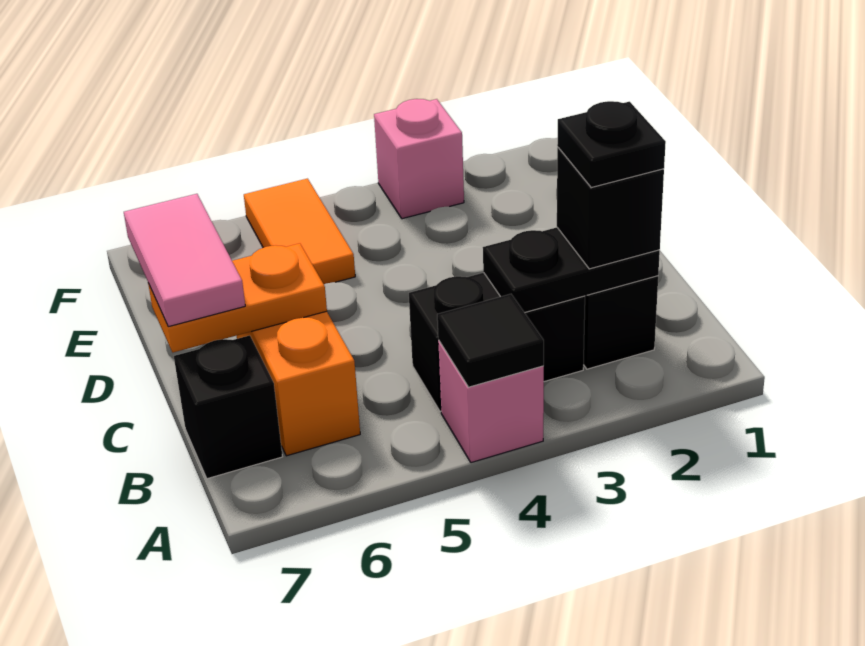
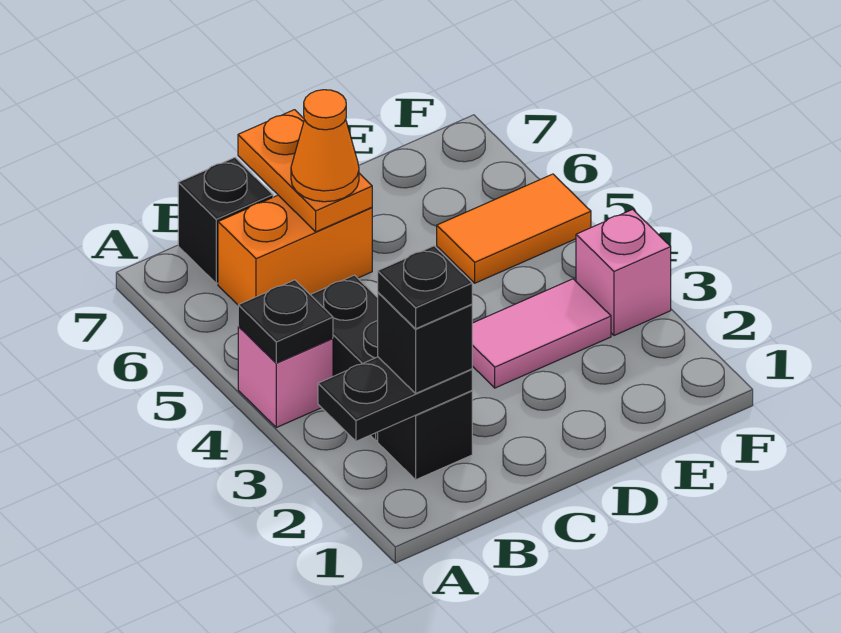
black 1x1 tile [437,294,544,387] -> black 1x1 plate [238,280,333,363]
black 1x2 plate [483,227,660,313] -> black 1x2 plate turned to [318,357,472,441]
none -> orange 1x1 cone [291,90,359,202]
pink 1x2 tile [124,194,245,327] -> pink 1x2 tile moved to [472,279,611,388]

